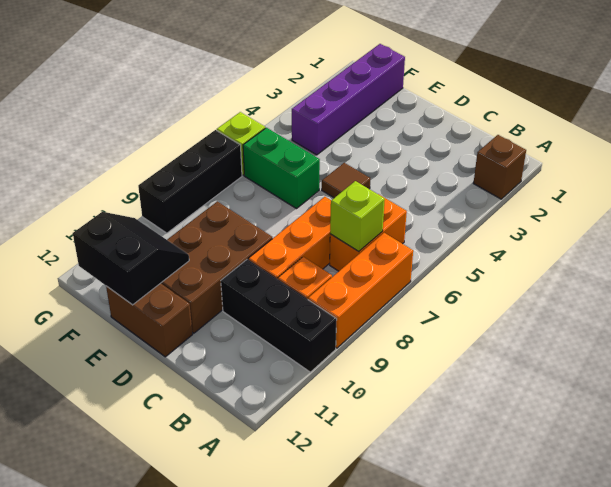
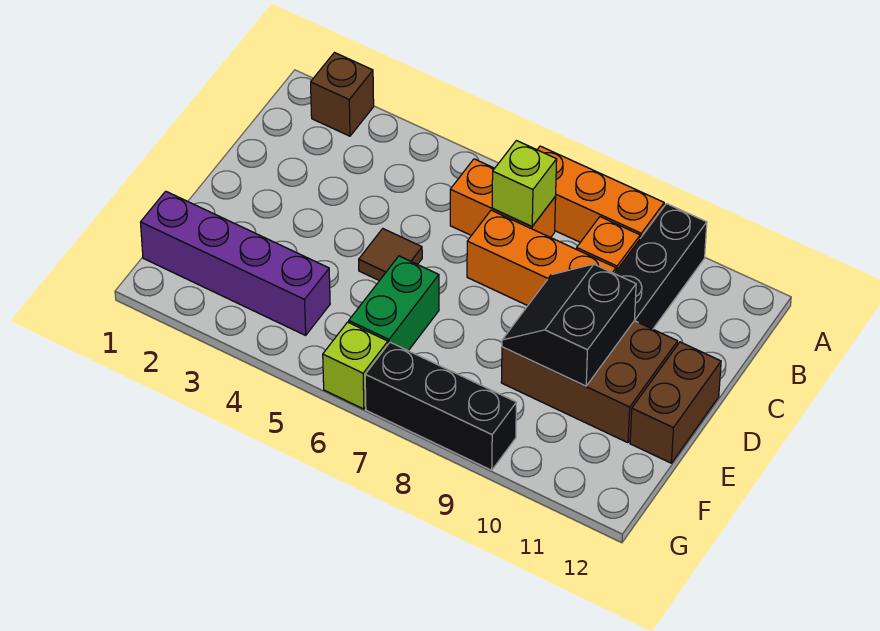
black 2x2 slope [73,212,189,305] -> black 2x2 slope moved to [502,264,636,386]

